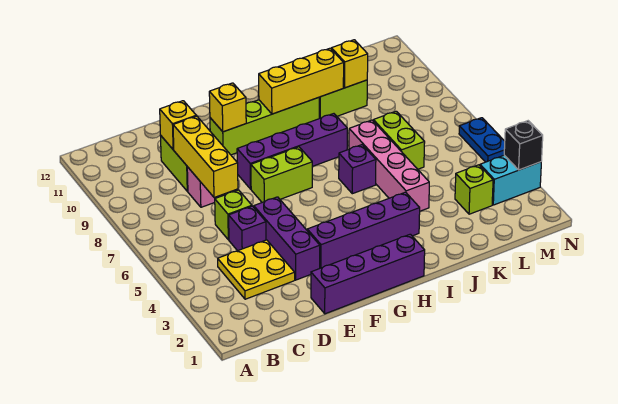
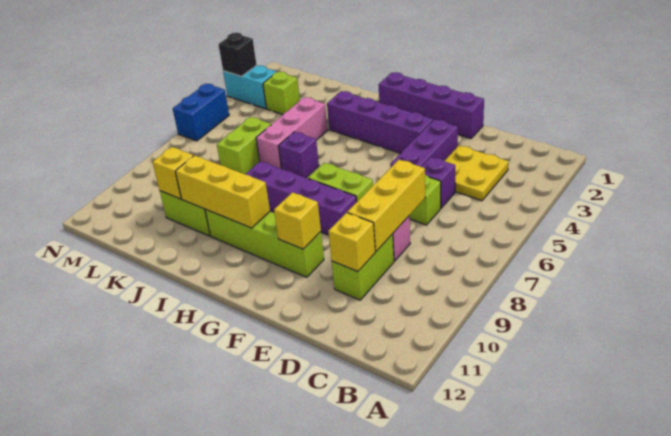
pink 1x4 brick [349,120,429,211] -> pink 1x3 brick [256,97,328,169]
blue 1x2 plate [459,118,505,162] -> blue 1x2 brick [173,84,229,141]

